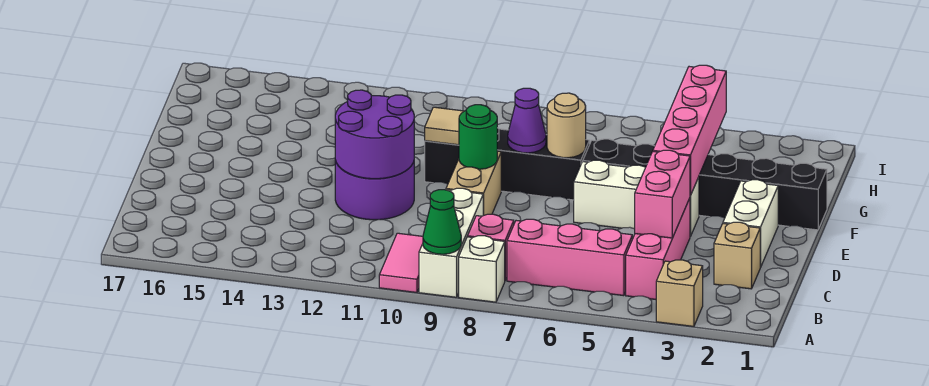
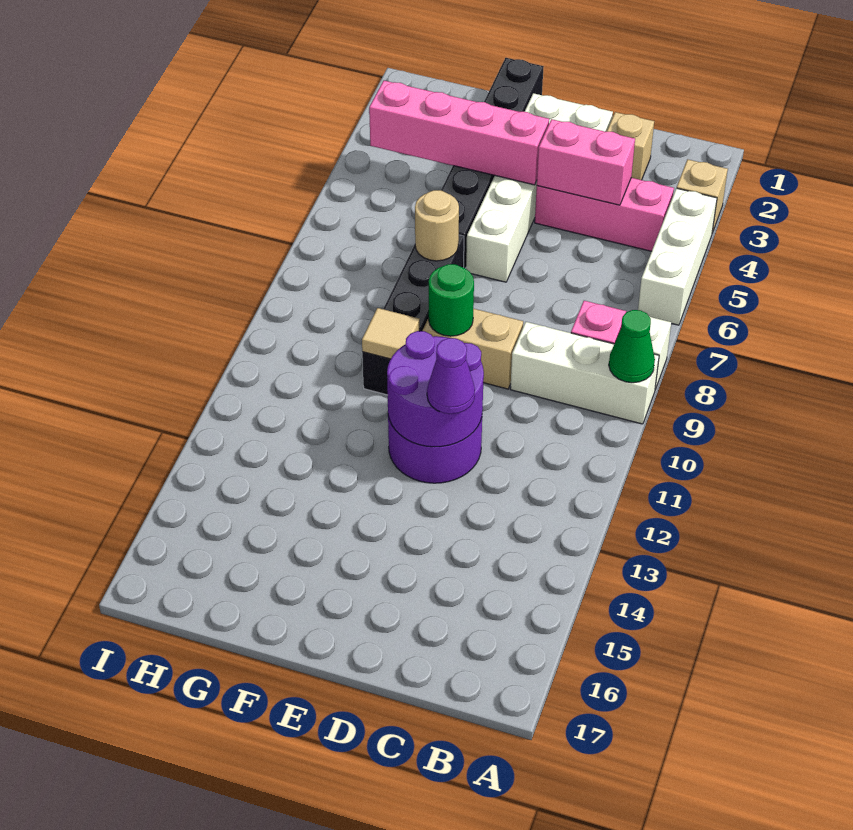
none -> white 1x3 brick [638,188,717,325]
pink 1x2 tile [379,233,423,293] -> none
pink 1x3 brick [507,219,632,296] -> none
purple 1x1 cone [508,88,546,153] -> purple 1x1 cone moved to [427,338,475,414]

